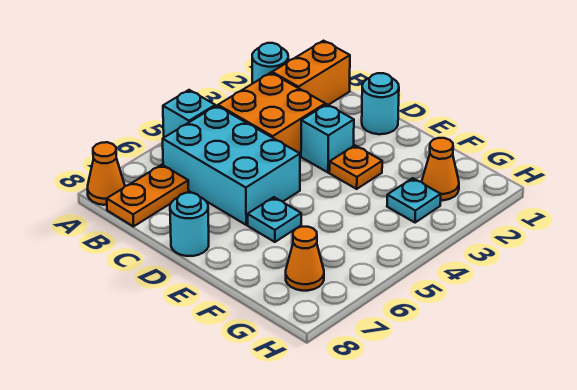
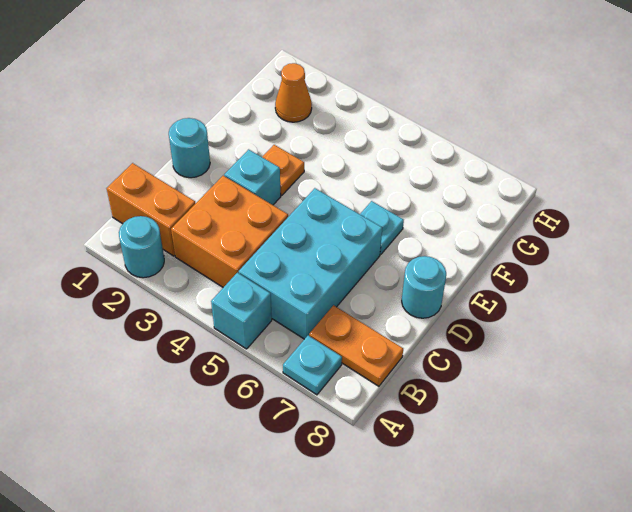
orange 1x1 cone [87,142,125,205] -> none
cyan 1x1 plate [387,178,441,223] -> cyan 1x1 plate moved to [283,335,342,395]
orange 1x1 cone [286,227,324,291] -> none

